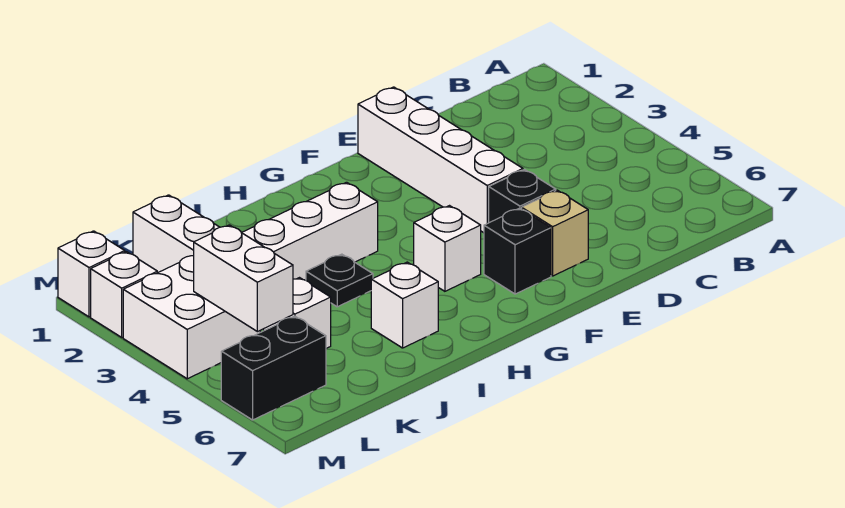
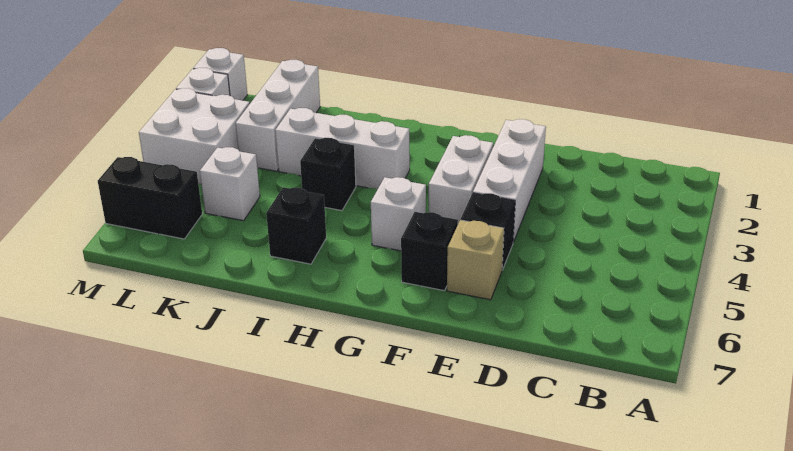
white 1x4 brick [358,87,523,233] -> white 1x3 brick [473,119,546,242]
black 1x1 plate [306,254,373,307] -> black 1x1 brick [300,138,356,211]
white 1x1 brick [371,262,438,348] -> black 1x1 brick [266,188,326,264]
white 1x2 brick [194,225,293,332] -> white 1x2 brick moved to [429,135,493,223]

